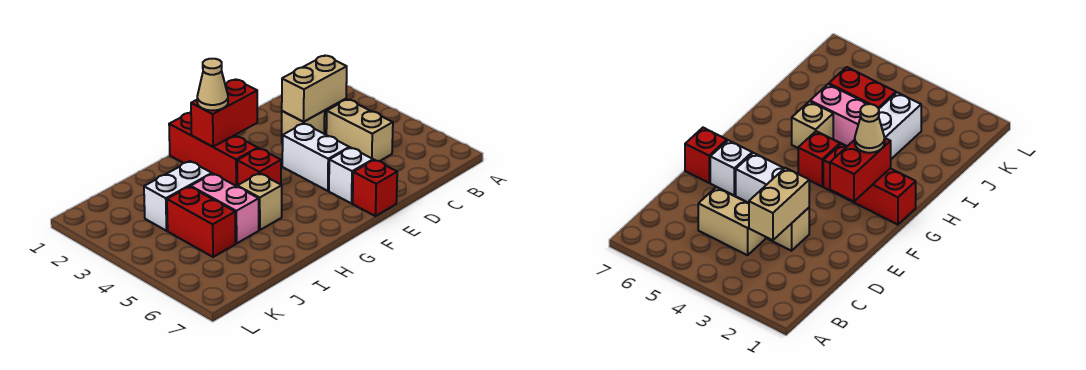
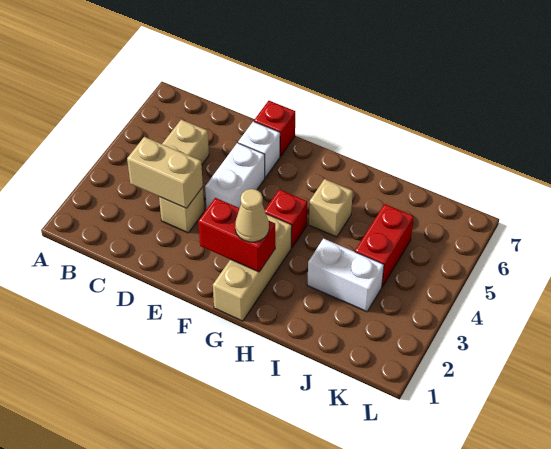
red 1x3 brick [169,112,258,186] -> tan 1x3 brick [213,214,292,321]
pink 1x2 brick [191,174,259,243] -> none

